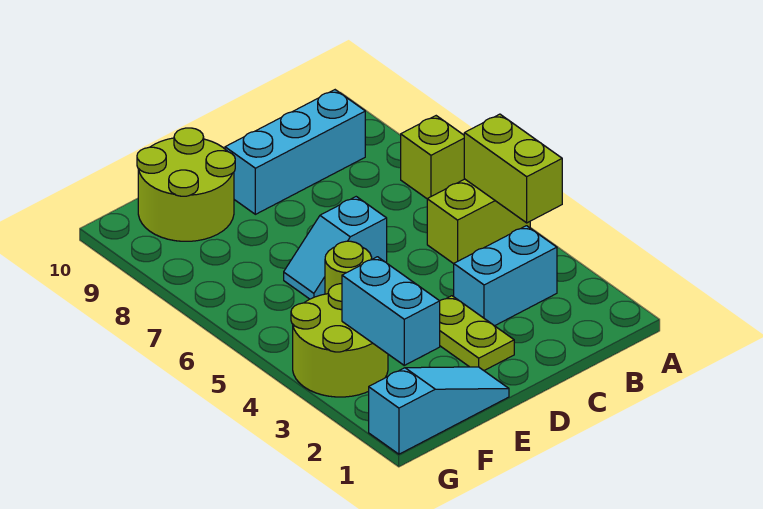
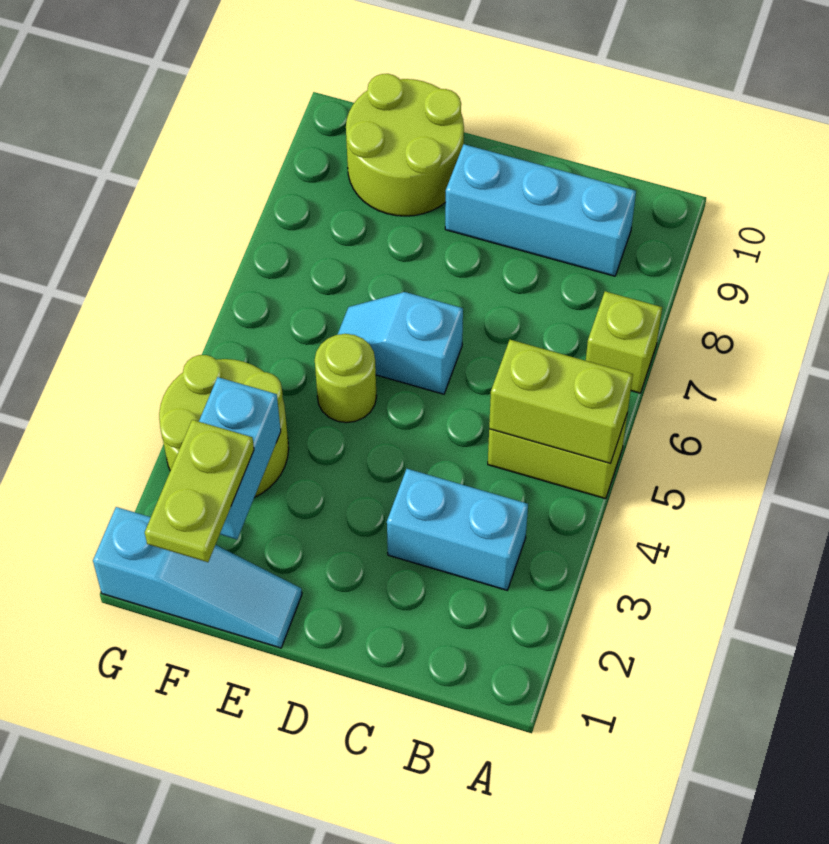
lime 1x2 brick [464,114,562,223] -> lime 1x2 brick turned to [489,340,633,464]
lime 1x2 plate [440,296,514,370] -> lime 1x2 plate moved to [145,420,254,562]

